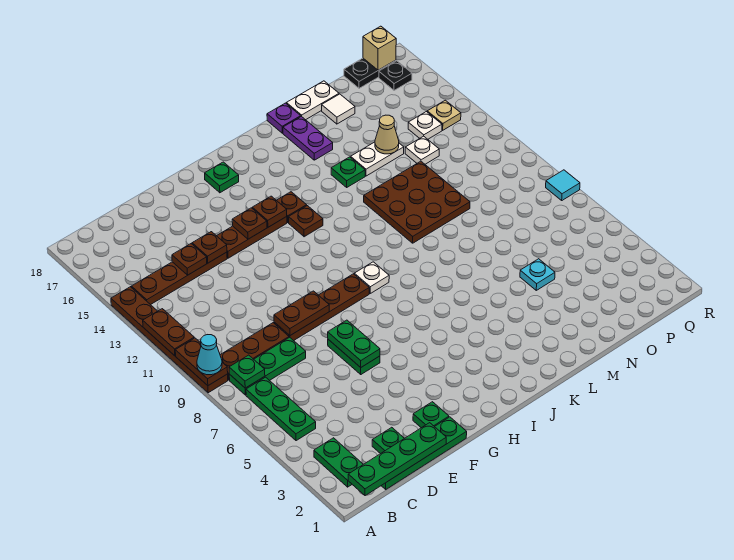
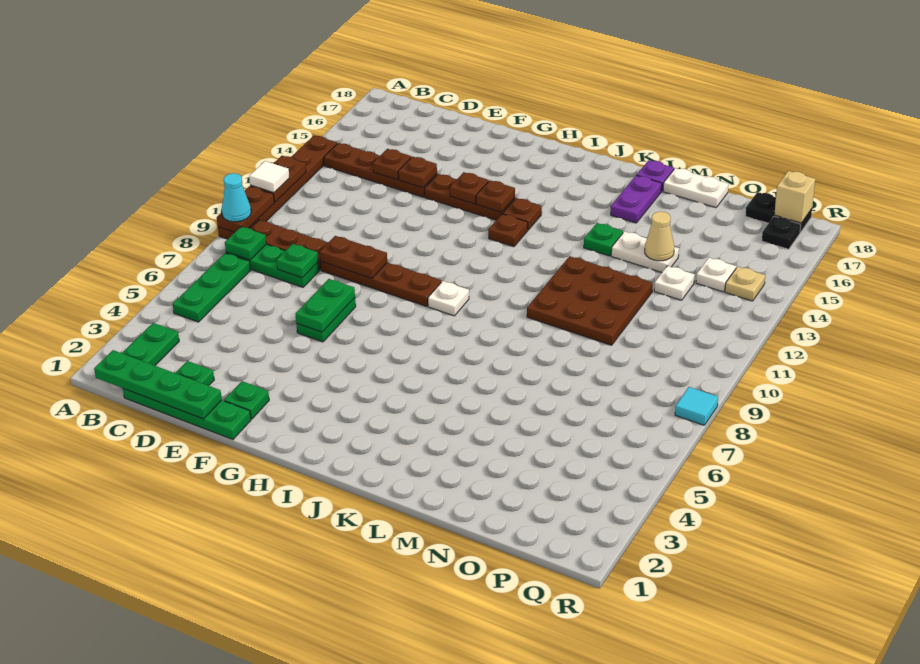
green 1x1 plate [205,162,239,193] -> green 1x1 plate moved to [277,244,318,278]
cyan 1x1 plate [520,259,555,290] -> none
white 1x1 tile [322,94,355,124] -> white 1x1 tile moved to [249,161,289,193]

